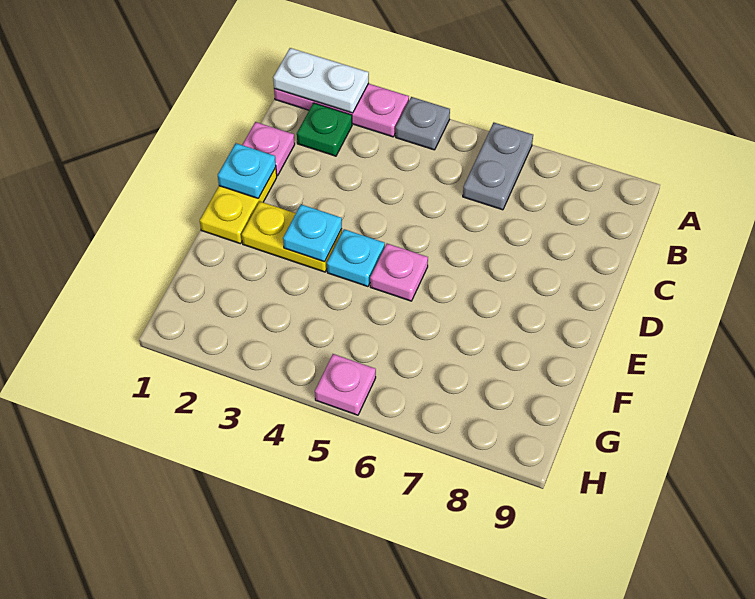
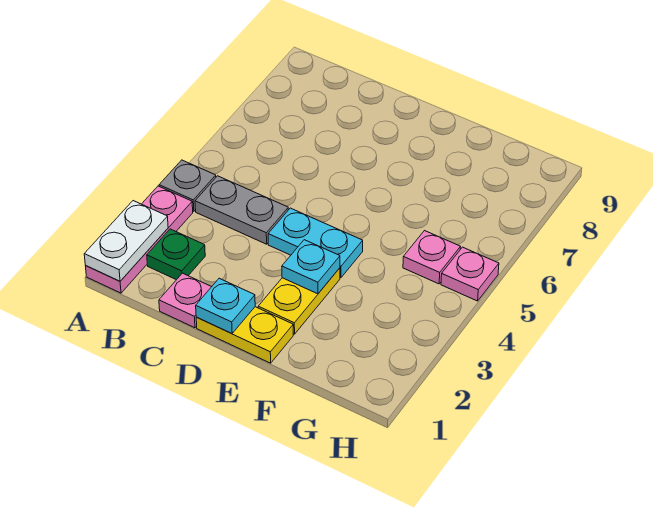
grey 1x2 plate [463,123,533,210] -> grey 1x2 plate moved to [195,176,288,244]
cyan 1x1 plate [327,229,385,287] -> cyan 1x2 plate [268,208,363,278]
pink 1x1 plate [370,244,428,301] -> pink 1x1 plate moved to [403,231,460,284]

